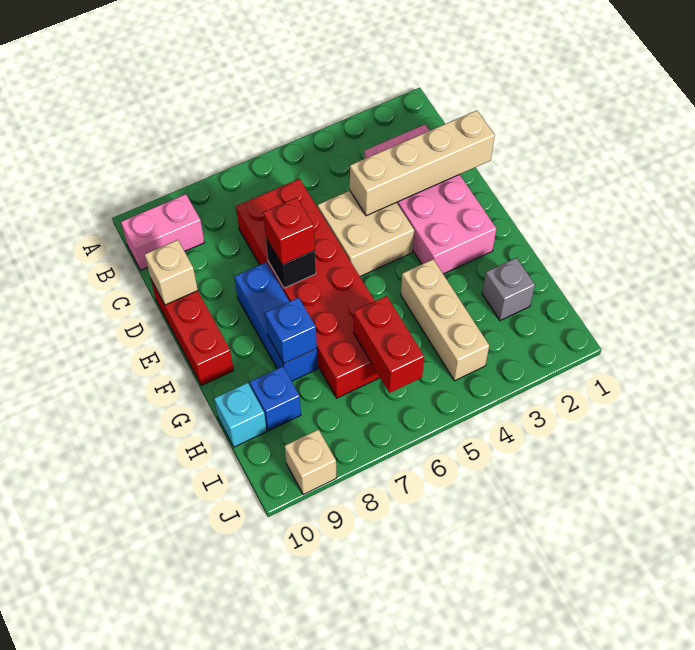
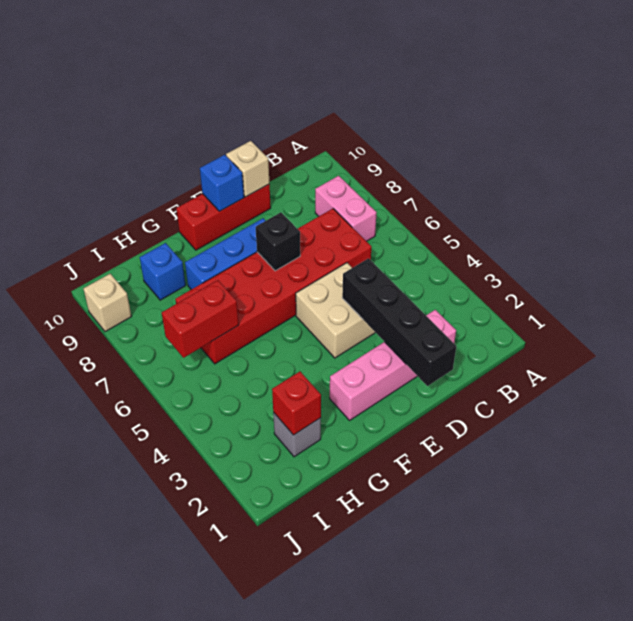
pink 1x2 brick [121,194,205,270] -> pink 1x2 brick moved to [315,176,377,241]
pink 2x4 brick [365,125,496,274] -> pink 1x4 brick [330,310,456,420]
tan 1x4 brick [350,110,495,216] -> black 1x4 brick [342,258,456,386]
red 1x1 brick [263,198,315,265] -> red 1x1 brick moved to [272,372,321,435]
tan 1x3 brick [401,259,489,381] -> none
blue 1x1 brick [265,297,317,363] -> blue 1x1 brick moved to [200,155,244,211]
cyan 1x1 brick [214,383,267,447] -> none

